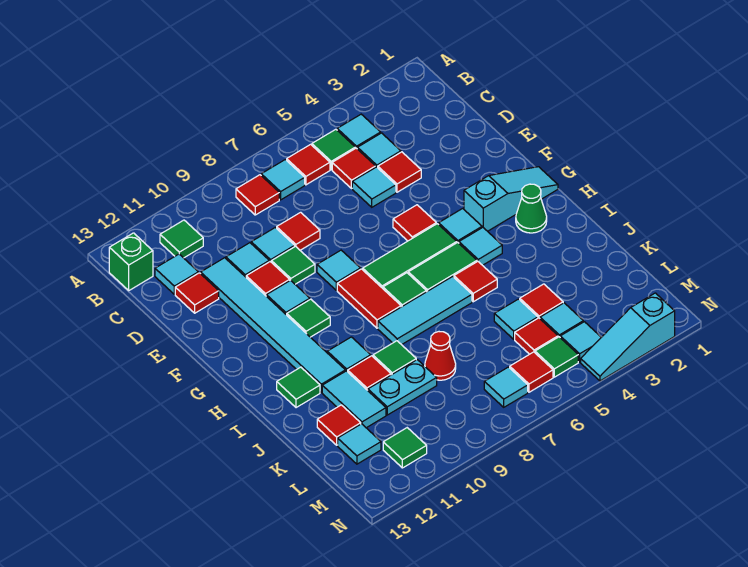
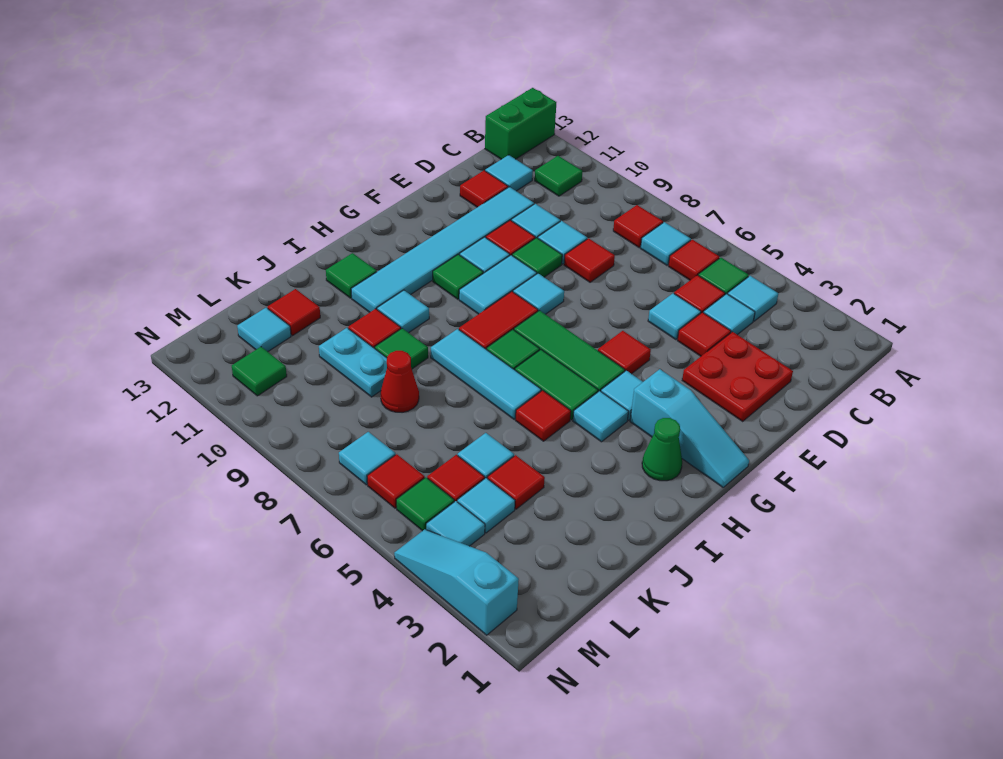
green 1x1 brick [109,233,153,290] -> green 1x2 brick [485,88,556,159]
none -> red 2x2 plate [682,332,793,421]
cyan 1x2 tile [322,371,386,428] -> cyan 1x2 tile moved to [459,255,537,314]

